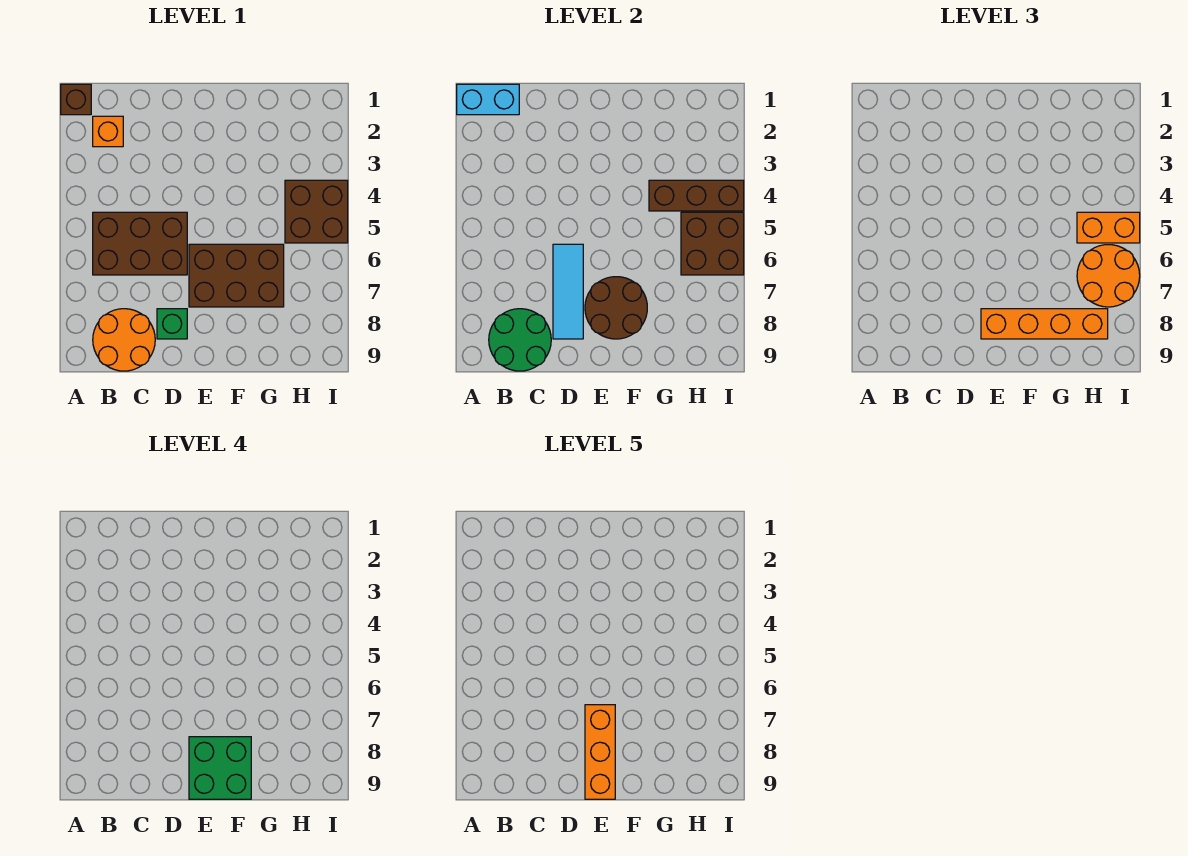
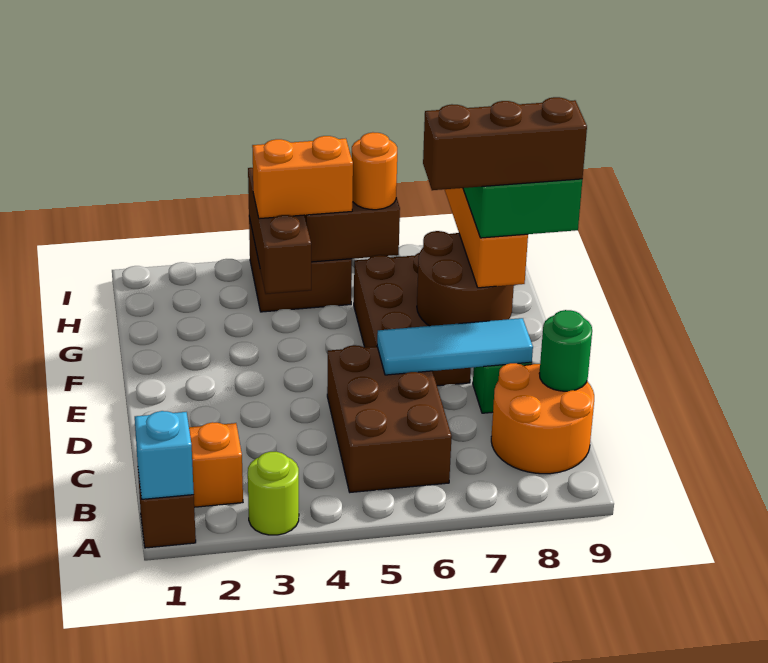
cyan 1x2 brick [457,84,519,115] -> cyan 1x1 brick [135,411,194,499]
none -> lime 1x1 round brick [248,452,299,535]
green 2x2 round brick [489,309,551,371] -> green 1x1 round brick [539,310,592,391]
orange 1x3 brick [585,705,615,799] -> brown 1x3 brick [423,97,587,190]
orange 1x2 brick [1077,212,1140,243] -> orange 1x2 brick turned to [252,136,353,219]
orange 2x2 round brick [1077,245,1140,307] -> orange 1x1 round brick [352,132,397,210]

